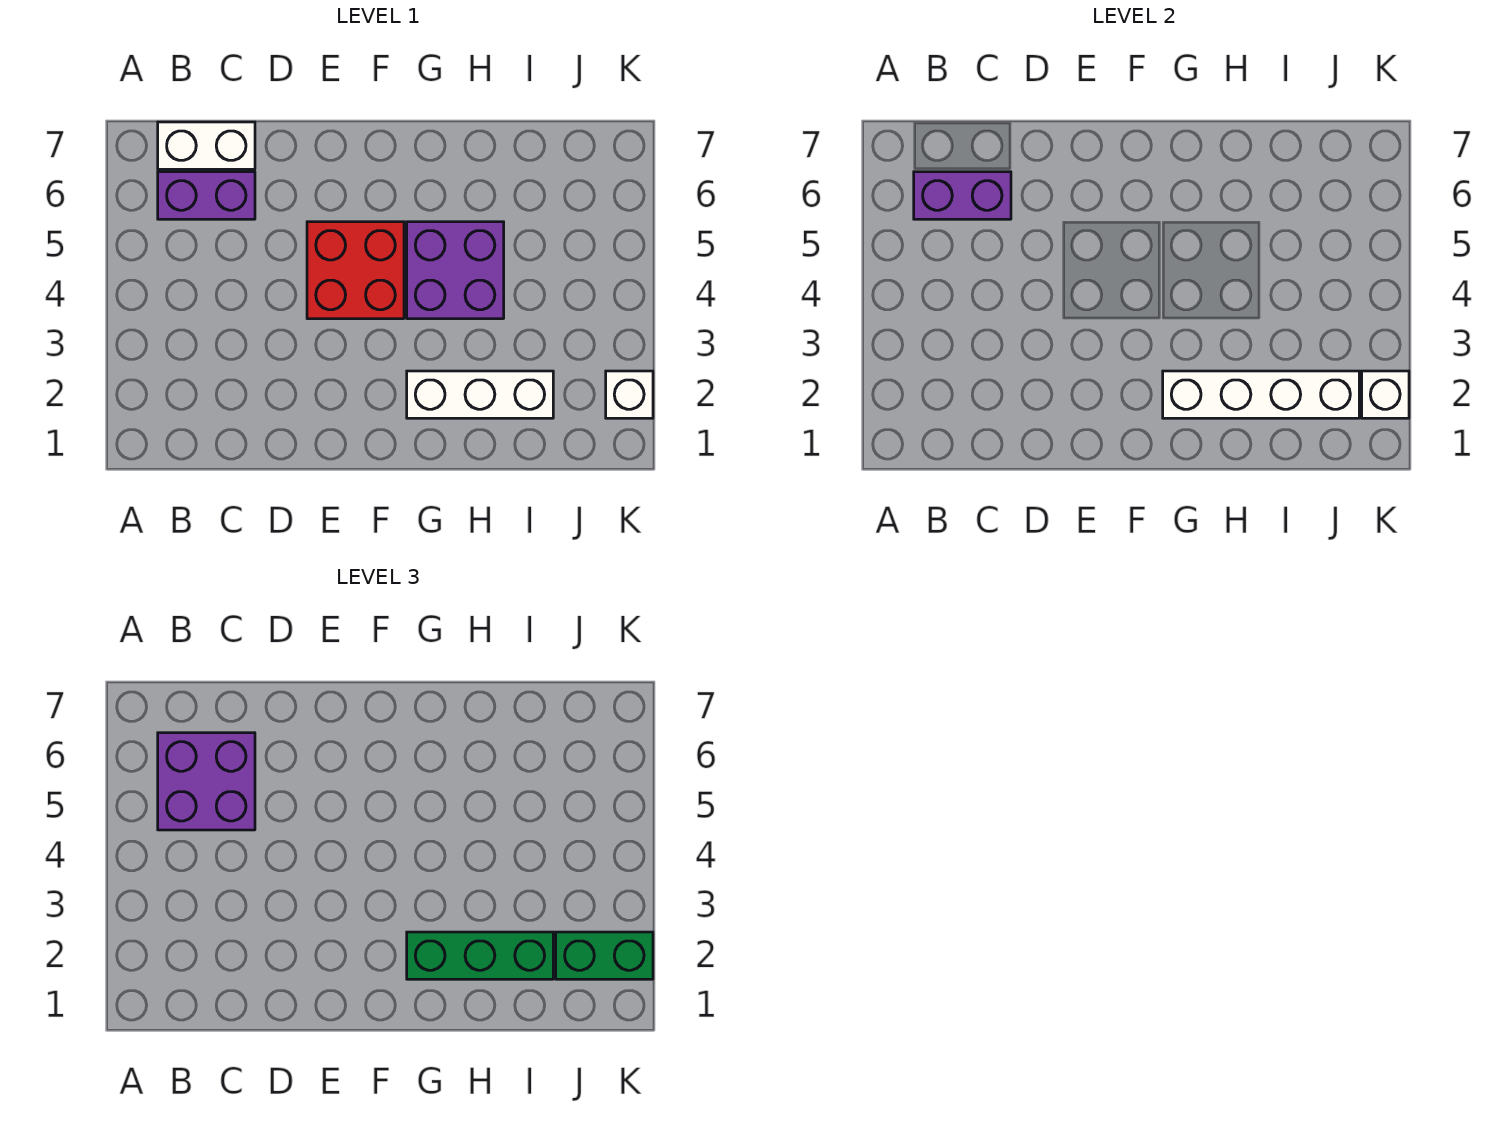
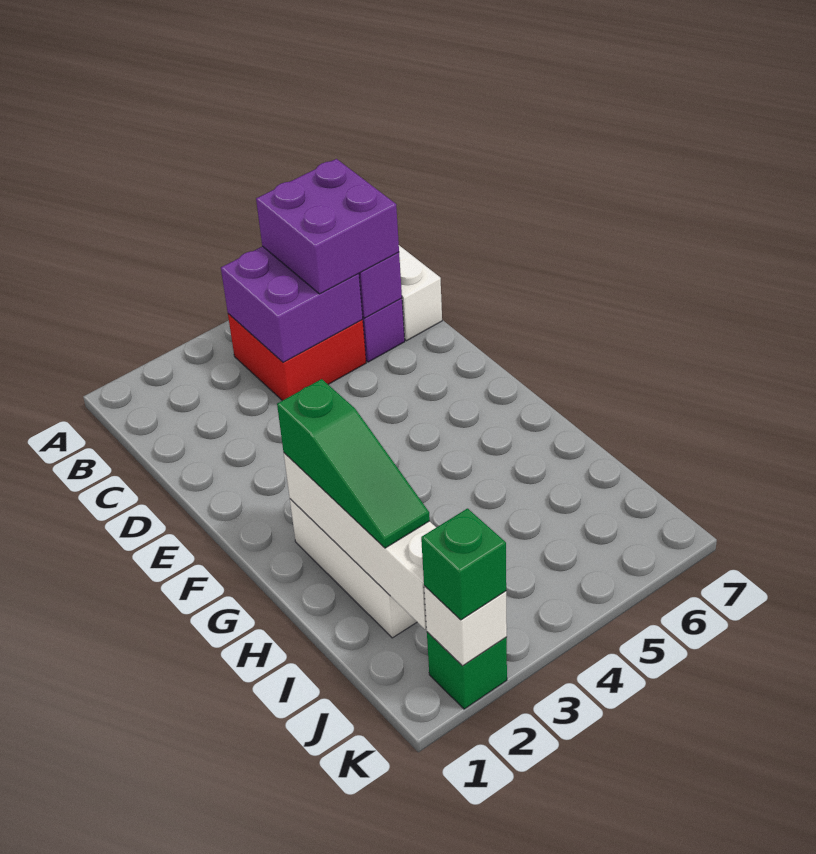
red 2x2 brick [307,222,404,319] -> red 2x2 brick moved to [228,314,366,401]
green 1x3 brick [407,932,553,979] -> green 1x3 slope [277,379,430,548]
purple 2x2 brick [407,222,504,319] -> purple 2x2 brick moved to [221,246,363,362]
green 1x2 brick [556,932,653,979] -> green 1x1 brick [421,509,506,620]
white 1x1 brick [606,371,653,418] -> green 1x1 brick [427,632,507,709]

